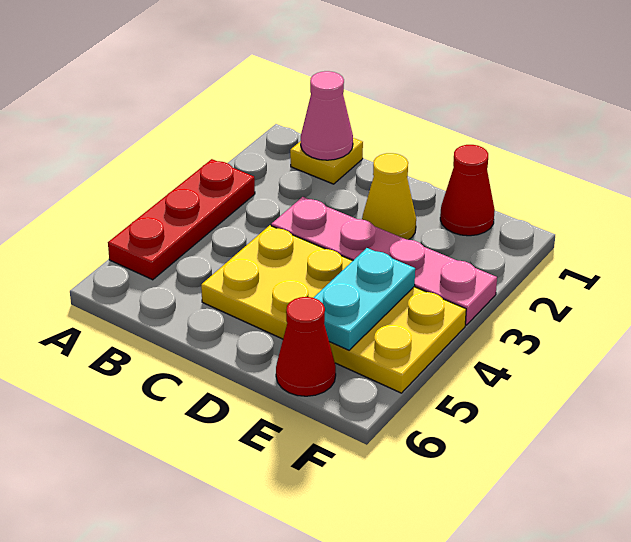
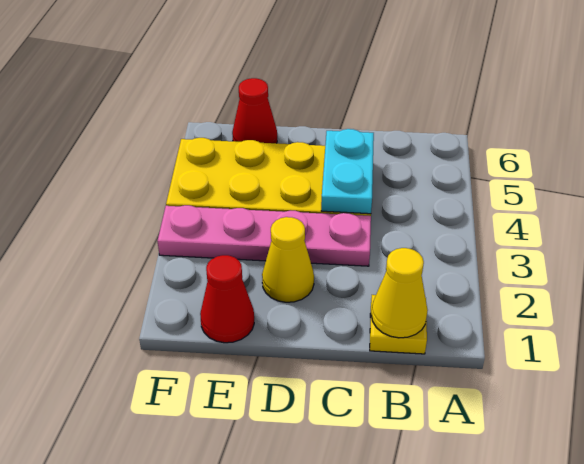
red 1x3 plate [108,159,255,280] -> none
pink 1x1 cone [301,71,353,160] -> yellow 1x1 cone [371,248,428,338]
cyan 1x2 plate [313,248,415,350] -> cyan 1x2 plate moved to [321,129,374,214]

